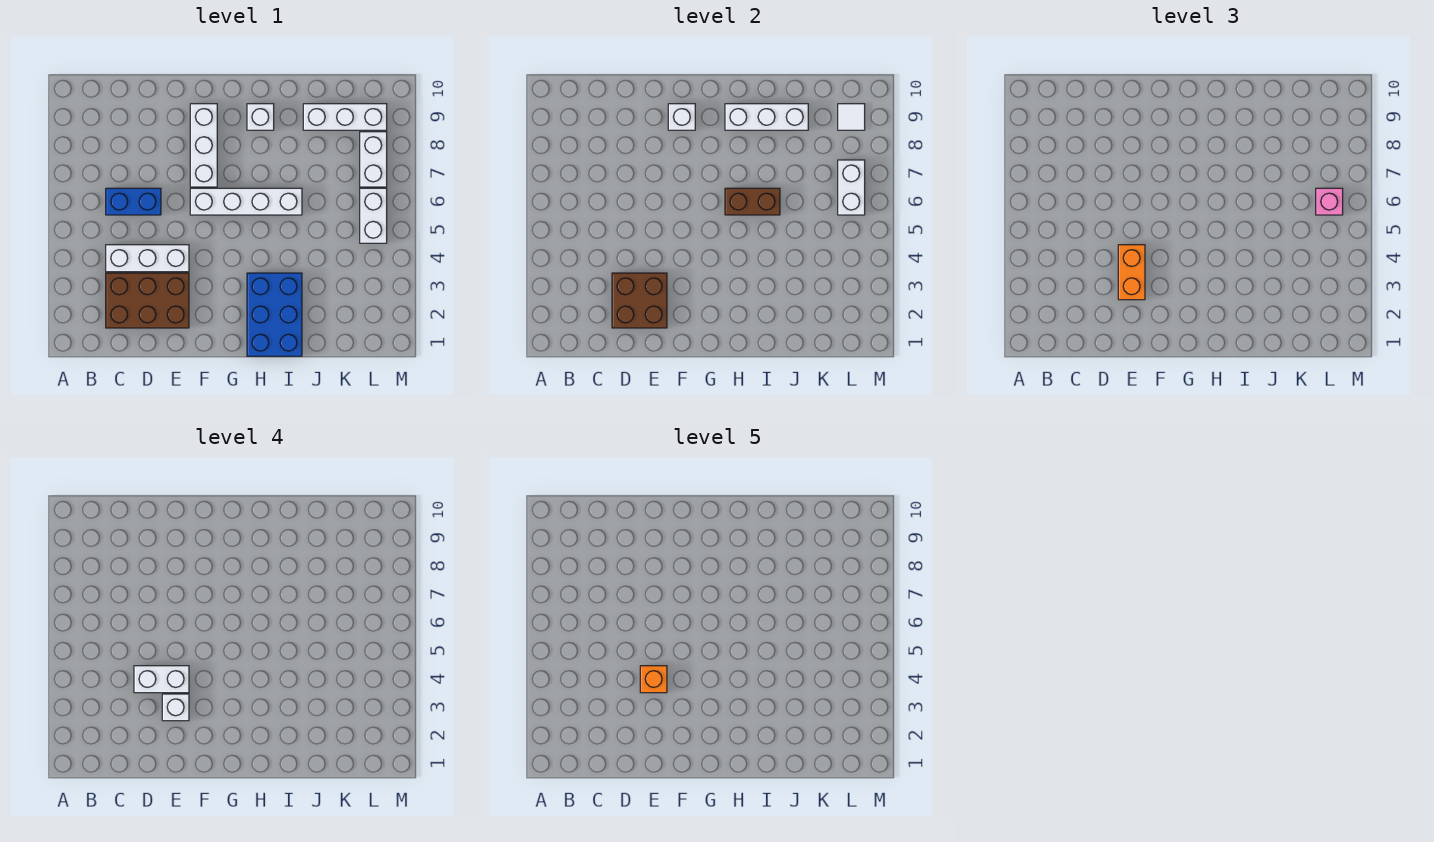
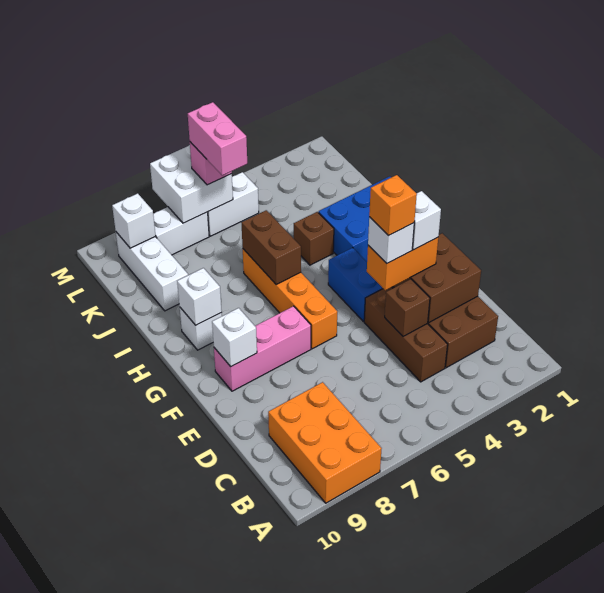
none -> orange 2x3 brick [268,382,382,503]
white 1x3 brick [106,245,189,272] -> brown 1x3 brick [364,287,448,382]
blue 1x2 brick [106,188,161,215] -> blue 1x2 brick moved to [328,248,383,322]
none -> brown 1x1 brick [385,279,430,336]
white 1x2 brick [134,666,189,693] -> white 1x1 brick [368,217,414,263]
white 1x4 brick [190,188,302,215] -> orange 1x4 brick [243,249,337,349]
white 1x3 brick [190,104,217,187] -> pink 1x3 brick [214,306,311,391]
white 1x3 brick [725,104,808,130] -> white 1x1 brick [177,268,222,325]
none -> brown 1x1 brick [294,212,334,265]
none -> pink 1x2 brick [188,102,247,175]
white 1x2 brick [838,160,865,215] -> white 2x2 brick [150,145,233,223]
white 1x1 tile [838,104,865,130] -> white 1x1 brick [112,193,155,248]

